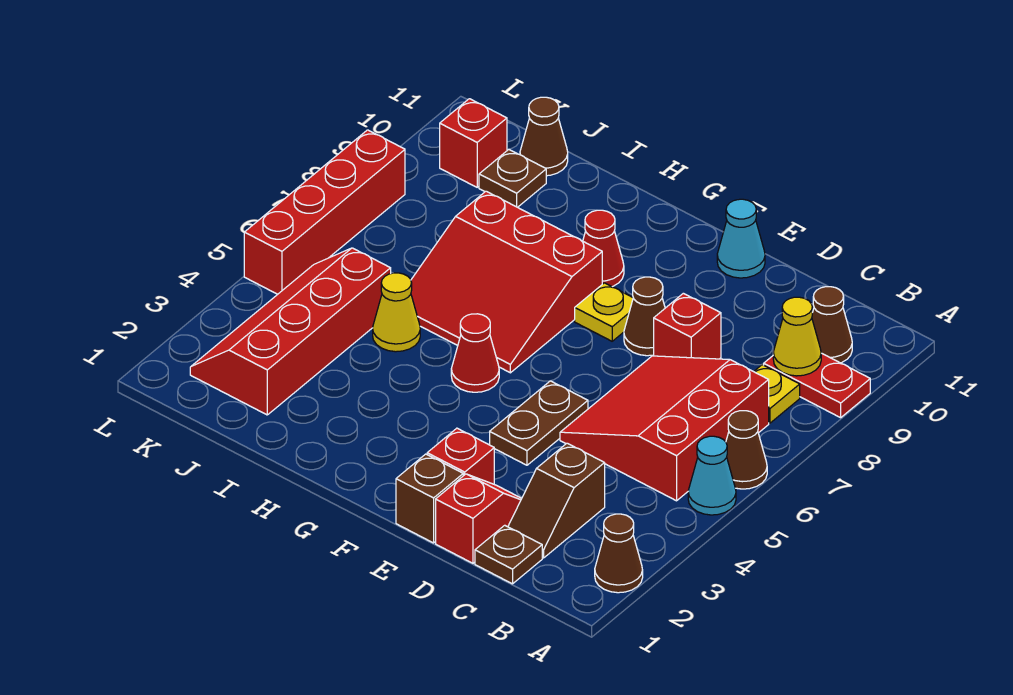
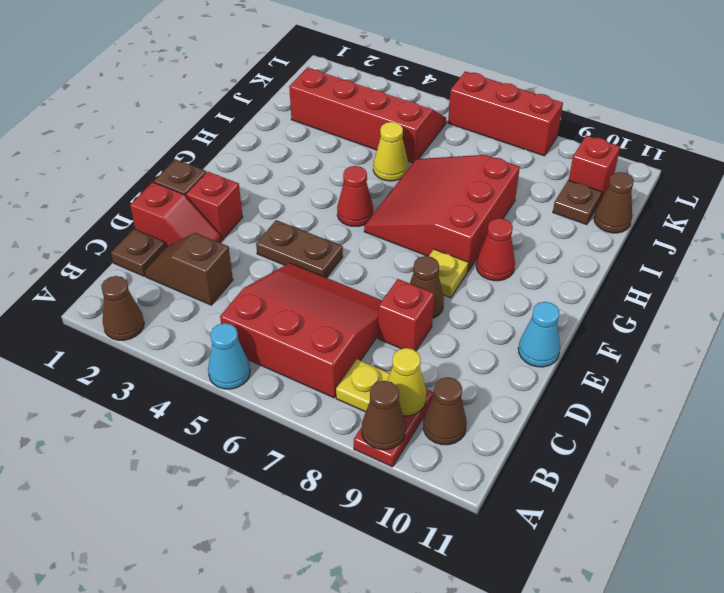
brown 1x1 cone [726,411,767,489] -> brown 1x1 cone moved to [362,381,406,450]
red 1x4 brick [244,130,405,294] -> red 1x3 brick [448,71,563,156]

